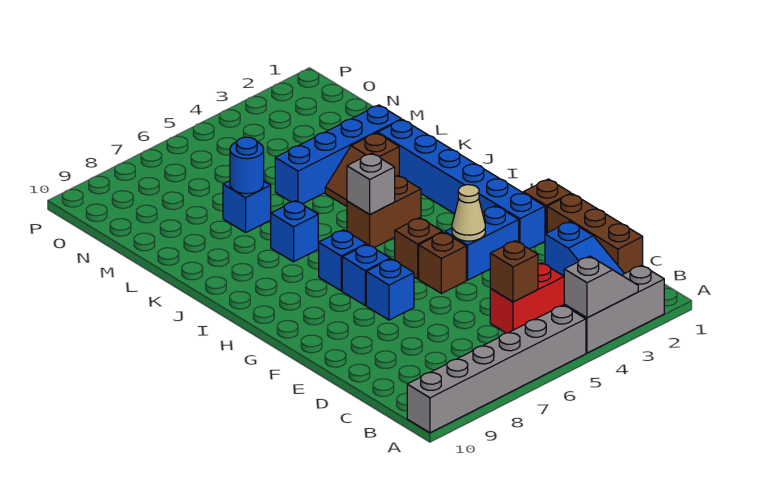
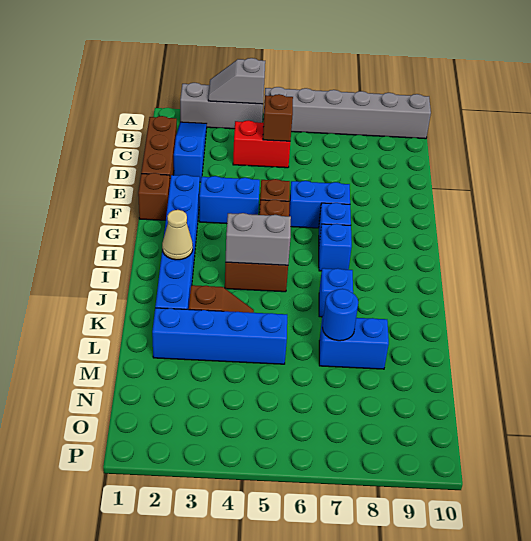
tan 1x1 cone [452,185,485,241] -> tan 1x1 cone moved to [162,210,193,260]
blue 1x1 brick [366,259,414,320] -> blue 1x2 brick [289,181,350,228]
grey 1x1 brick [347,153,395,214] -> grey 1x2 brick [226,213,291,265]
blue 1x1 brick [223,181,271,232] -> blue 1x2 brick [319,316,389,369]

